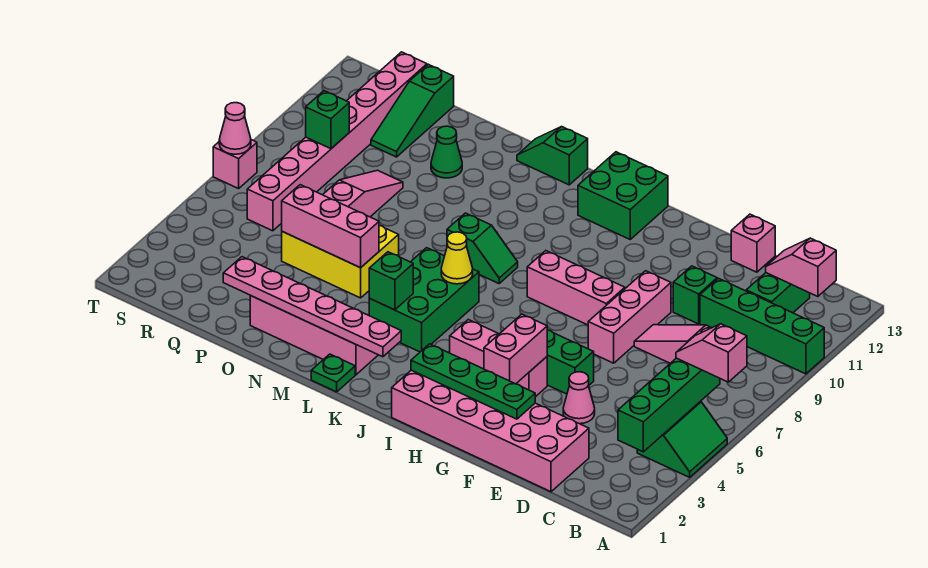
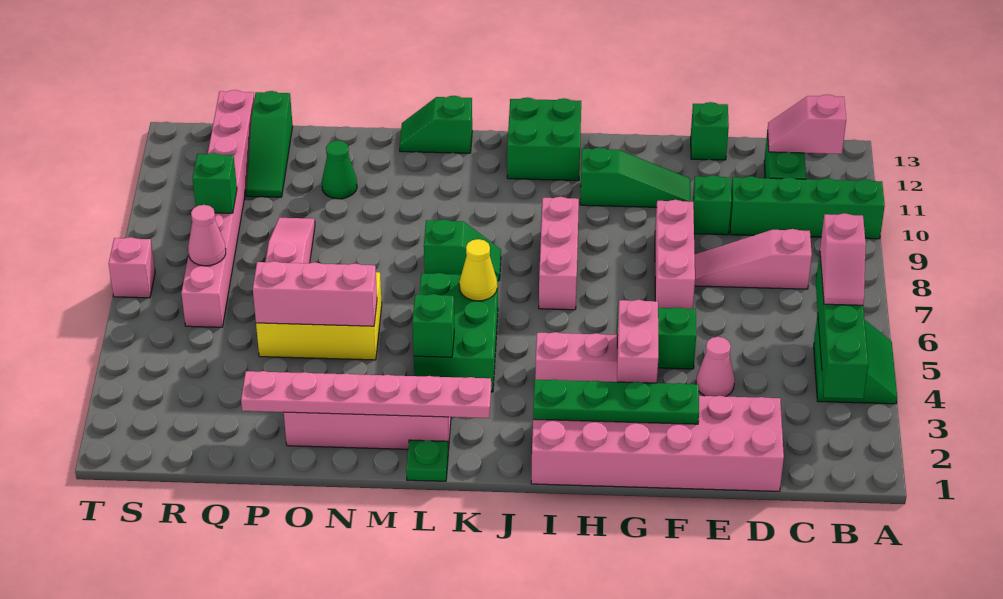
pink 1x2 slope [676,324,747,382] -> pink 1x2 slope turned to [820,213,866,305]
pink 1x1 brick [731,214,775,272] -> green 1x1 brick [691,102,729,160]
none -> green 1x3 slope [580,147,691,207]
pink 1x3 brick [527,251,625,325] -> pink 1x3 brick turned to [539,197,579,310]
pink 1x1 cone [219,103,251,154] -> pink 1x1 cone moved to [188,205,226,266]

